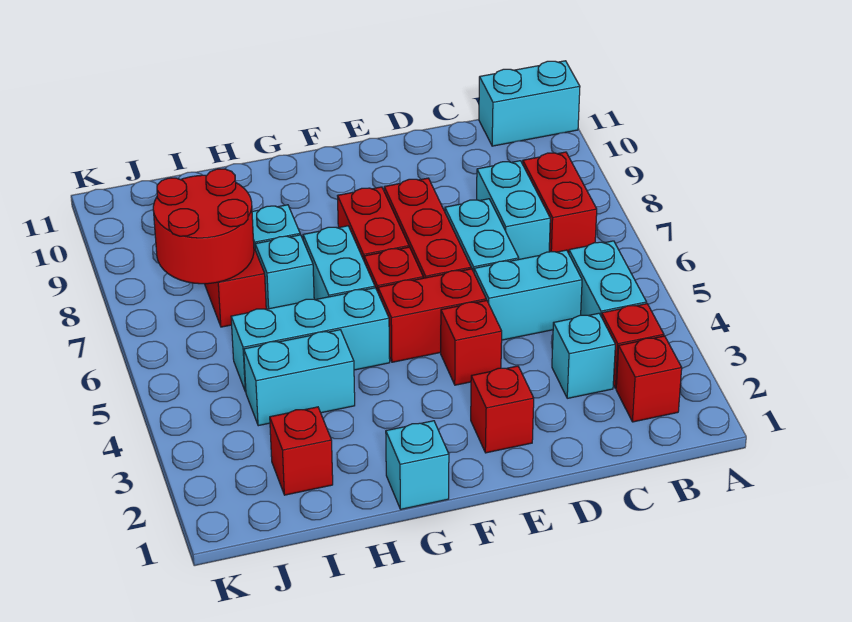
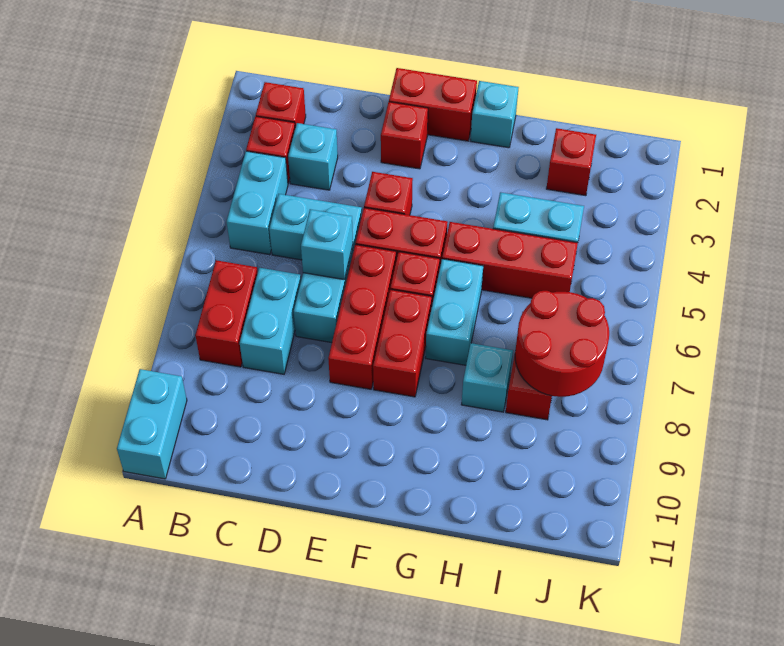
cyan 1x2 brick [479,61,580,146] -> cyan 1x2 brick turned to [117,369,187,479]
none -> red 1x2 brick [389,68,477,141]
cyan 1x3 brick [231,288,390,392] -> red 1x3 brick [442,222,578,298]
cyan 1x1 brick [255,235,314,309] -> cyan 1x1 brick moved to [301,209,353,279]

